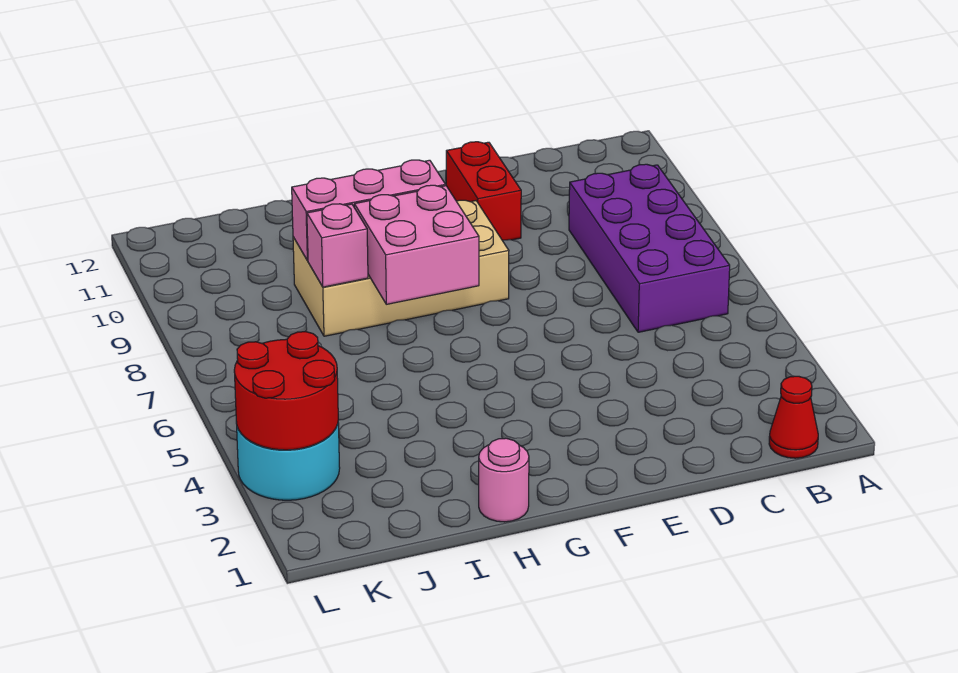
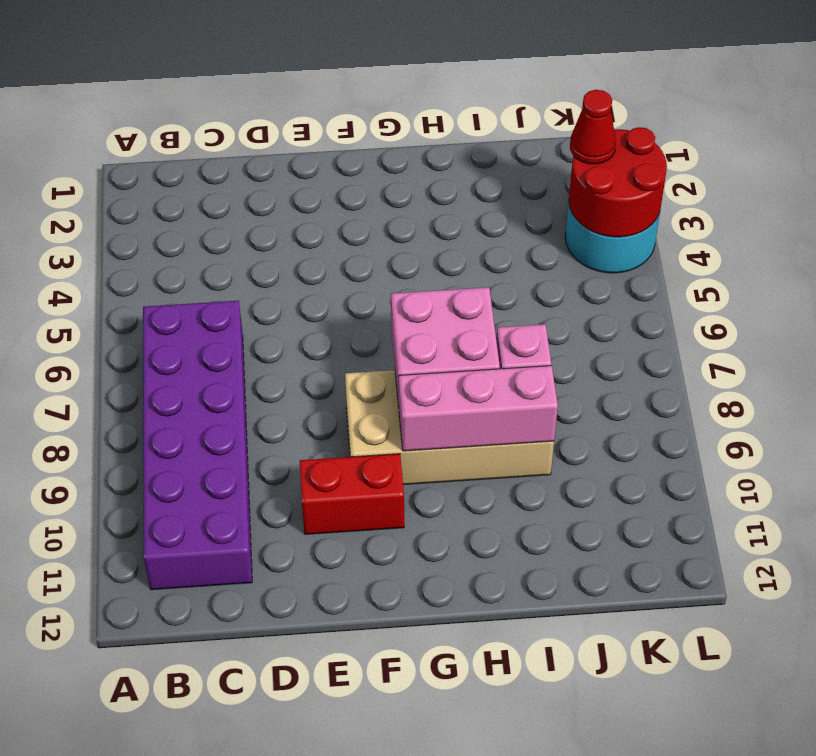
red 1x1 cone [769,376,818,458] -> red 1x1 cone moved to [570,90,616,164]
purple 2x4 brick [569,164,730,332] -> purple 2x6 brick [143,301,252,590]
red 1x2 brick [446,142,521,240] -> red 1x2 brick turned to [300,454,404,534]
pink 1x1 round brick [479,438,529,522] -> none

